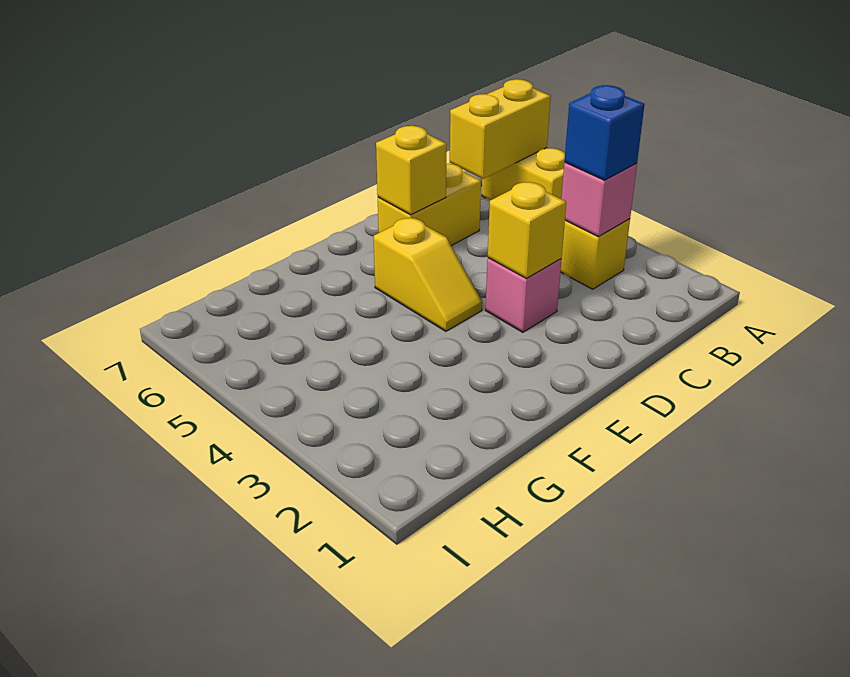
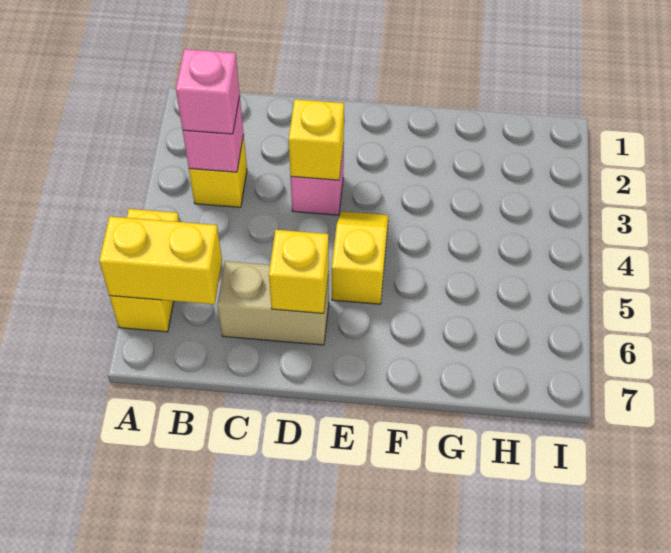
blue 1x1 brick [564,85,645,180] -> pink 1x1 brick [176,49,240,134]
yellow 1x2 brick [378,164,481,246] -> tan 1x2 brick [217,261,329,345]

